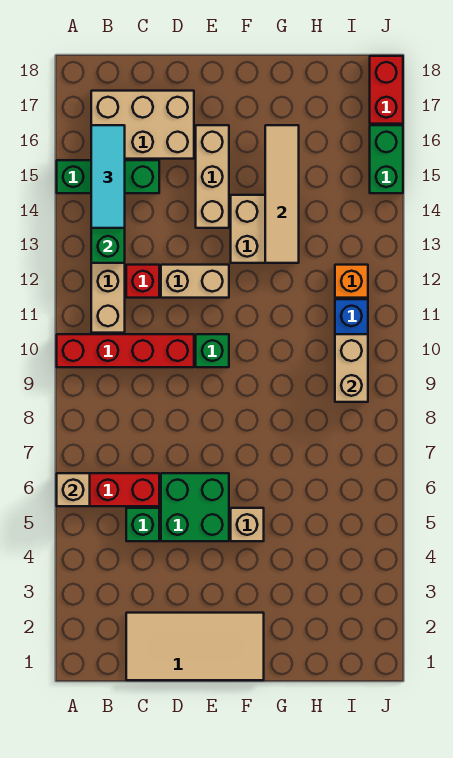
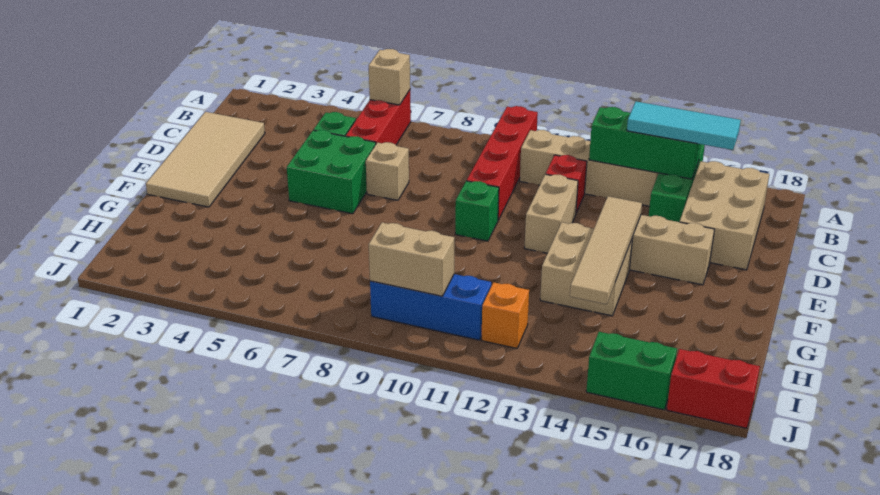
tan 1x1 brick [231,508,264,541] -> tan 1x1 brick moved to [366,142,409,200]
tan 1x4 tile [265,125,299,263] -> tan 1x4 tile turned to [570,196,642,304]

